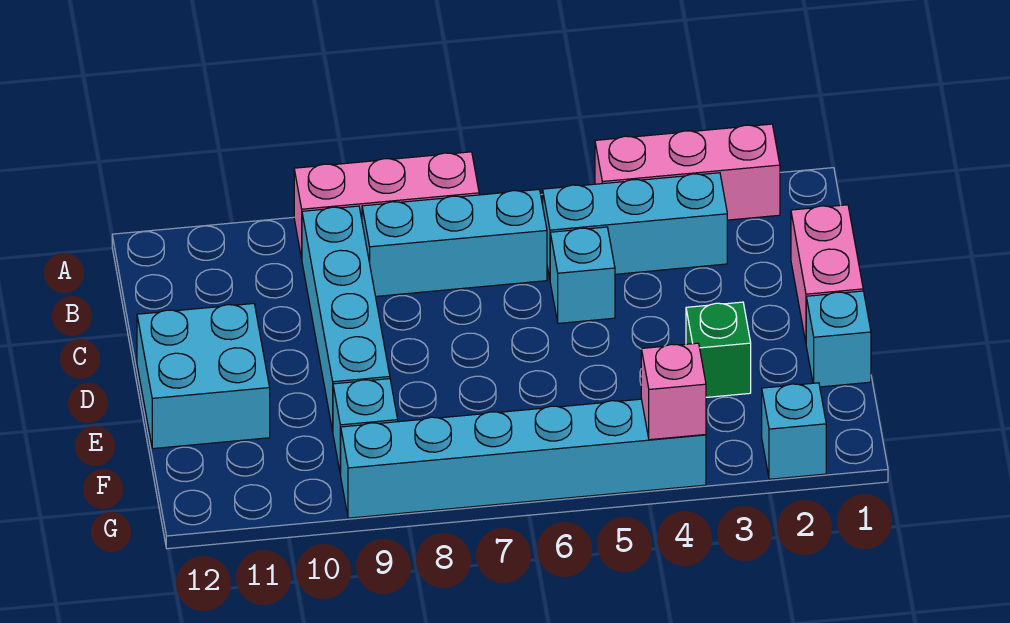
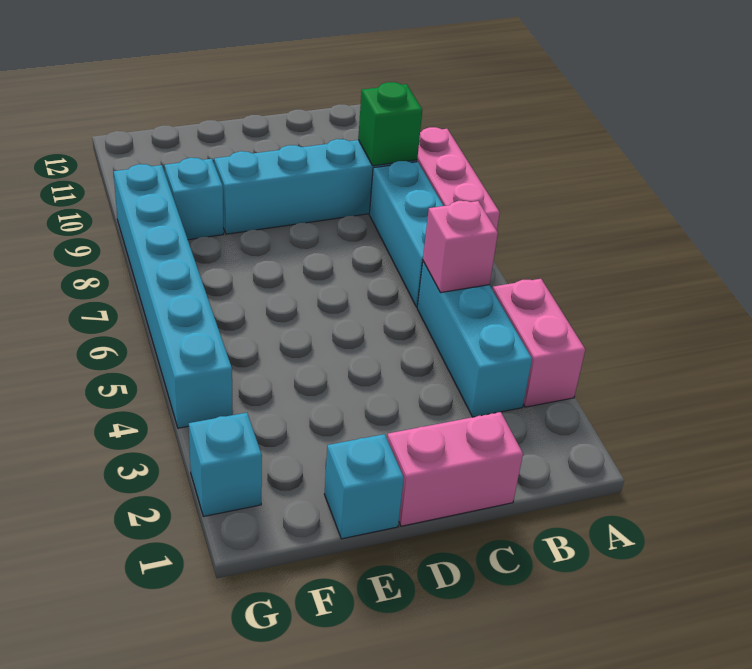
pink 1x3 brick [595,124,780,220] -> pink 1x2 brick [492,279,585,407]
cyan 1x1 brick [550,227,615,323] -> none
cyan 2x2 brick [137,304,270,449] -> none
green 1x1 brick [686,302,751,397] -> green 1x1 brick moved to [358,82,422,166]
pink 1x1 brick [641,343,706,440] -> pink 1x1 brick moved to [423,201,498,293]

